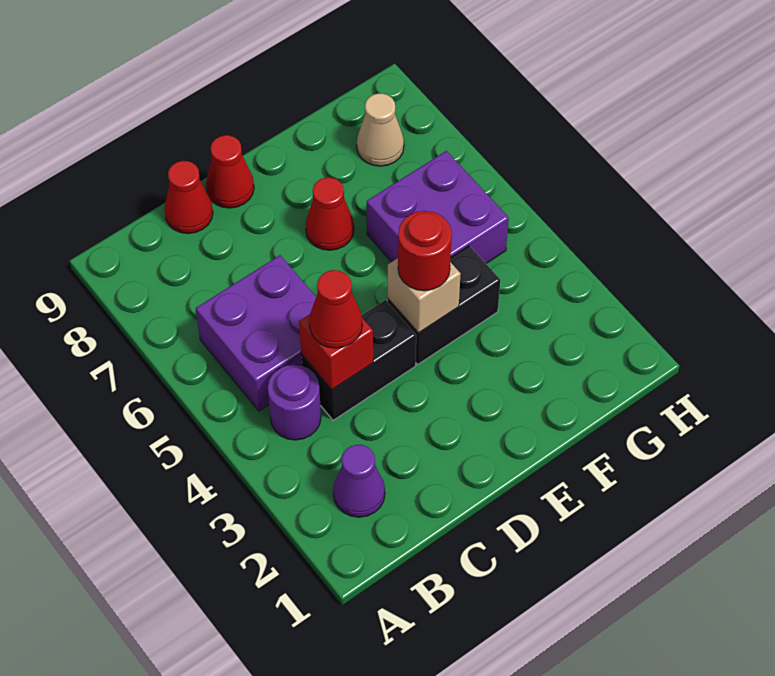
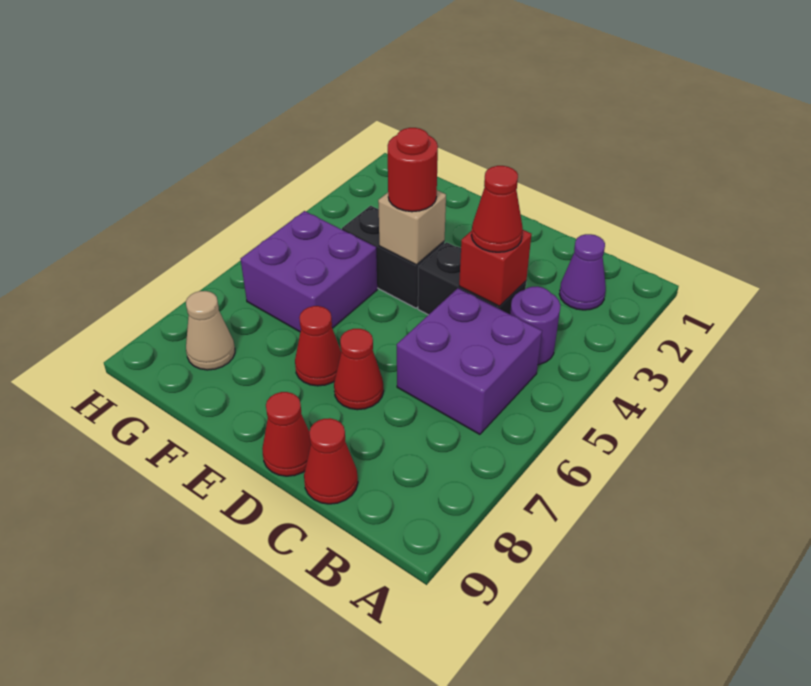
none -> red 1x1 cone [334,329,384,410]

